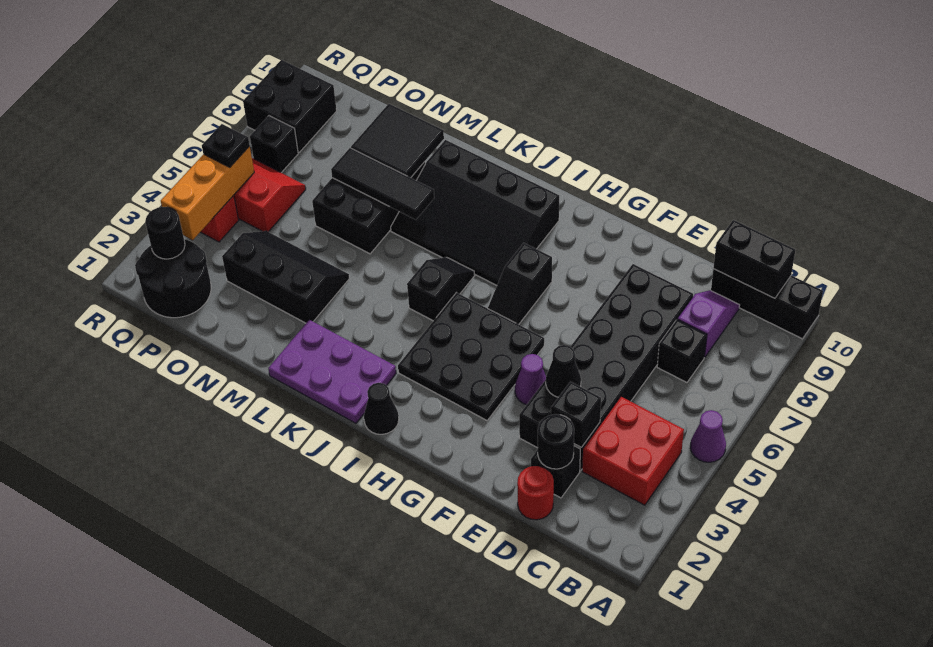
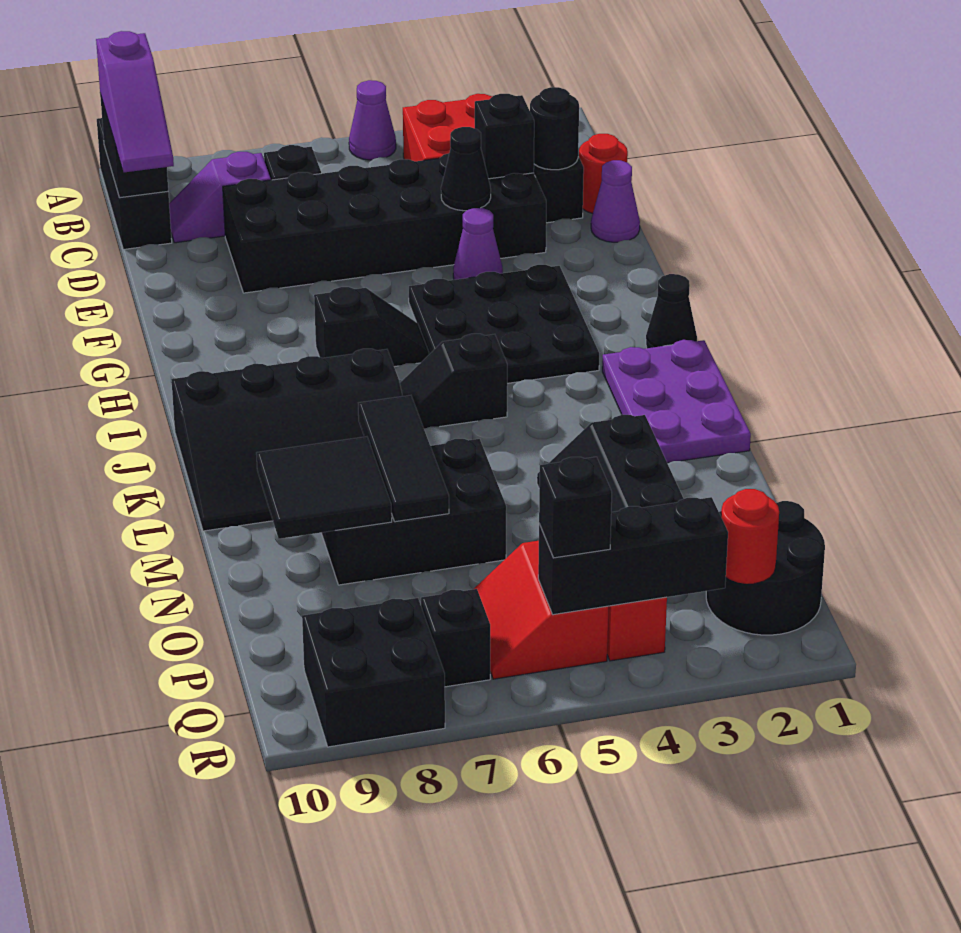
none -> purple 1x3 slope [96,31,174,172]
none -> purple 1x1 cone [591,160,640,242]
black 3x4 slope [391,140,559,285] -> black 3x4 slope turned to [171,349,403,531]
black 1x1 round brick [145,207,185,259] -> red 1x1 round brick [721,489,779,584]
orange 1x3 brick [161,146,254,240] -> black 1x3 brick [538,497,728,615]
black 1x1 plate [202,124,250,167] -> black 1x1 brick [539,457,612,558]

